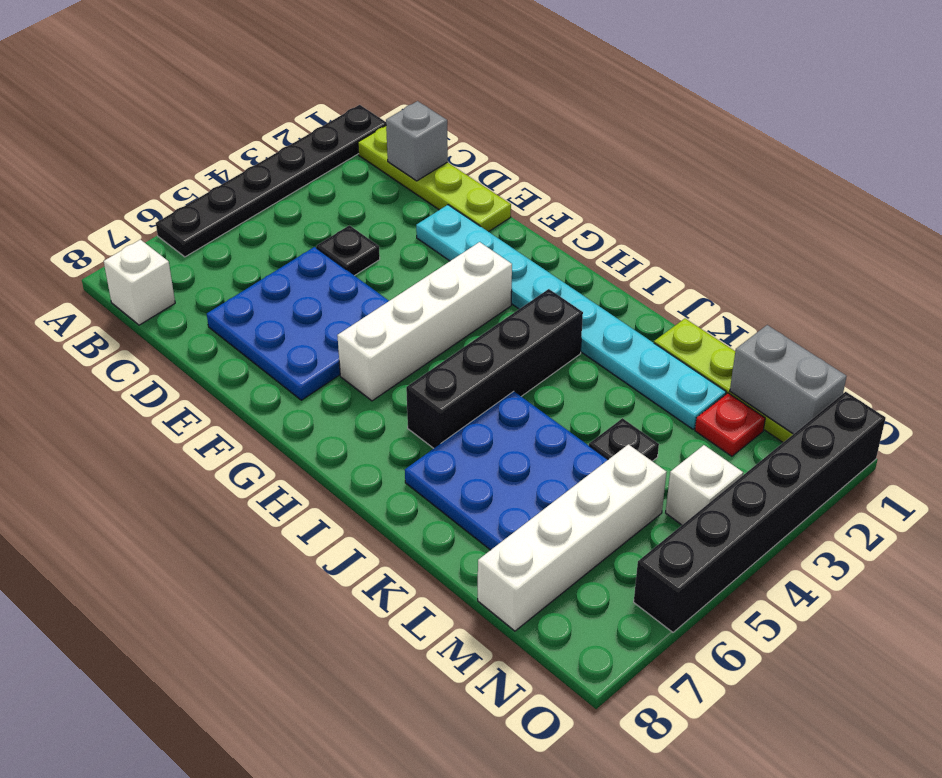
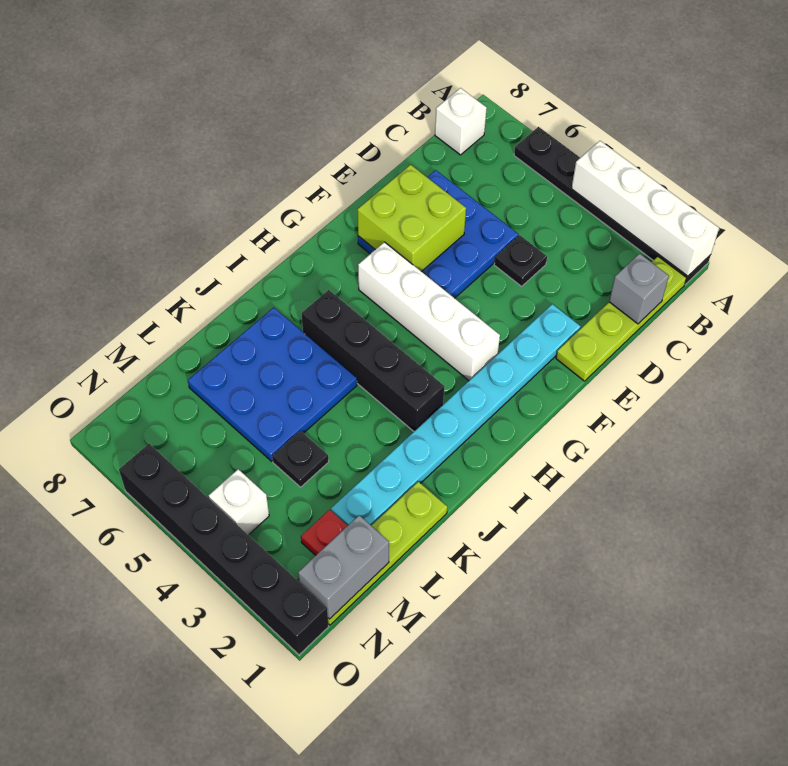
none -> lime 2x2 brick [357,165,466,272]
white 1x4 brick [478,444,666,631] -> white 1x4 brick moved to [571,141,719,276]

